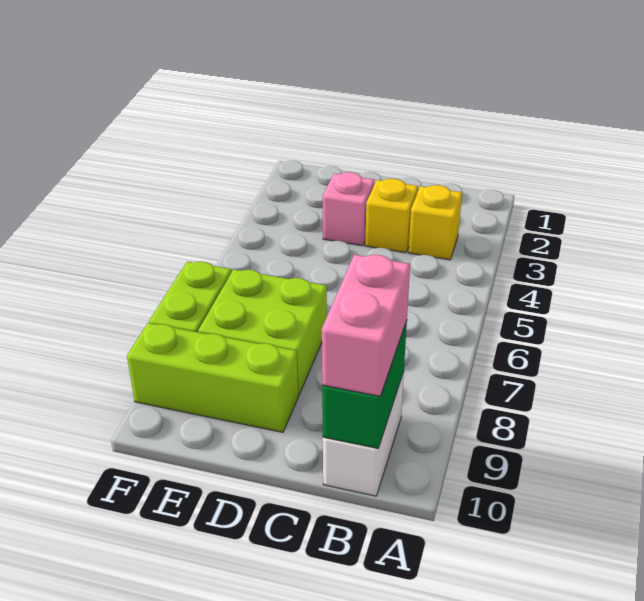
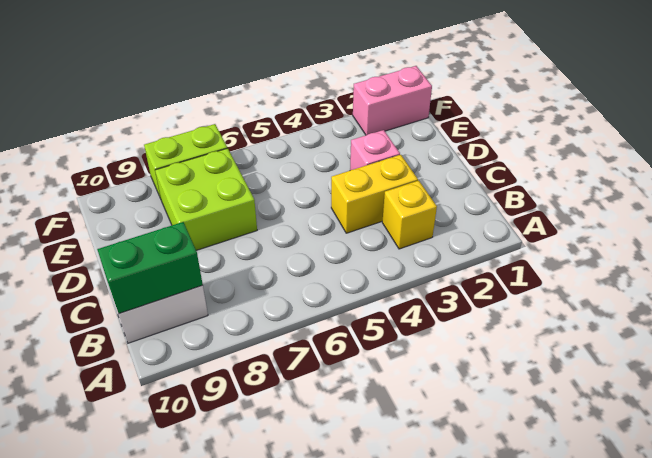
pink 1x2 brick [322,255,410,396] -> pink 1x2 brick moved to [353,66,432,135]
yellow 1x1 brick [365,179,418,253] -> yellow 1x2 brick [331,155,418,233]
lime 1x3 brick [127,323,298,432] -> none

